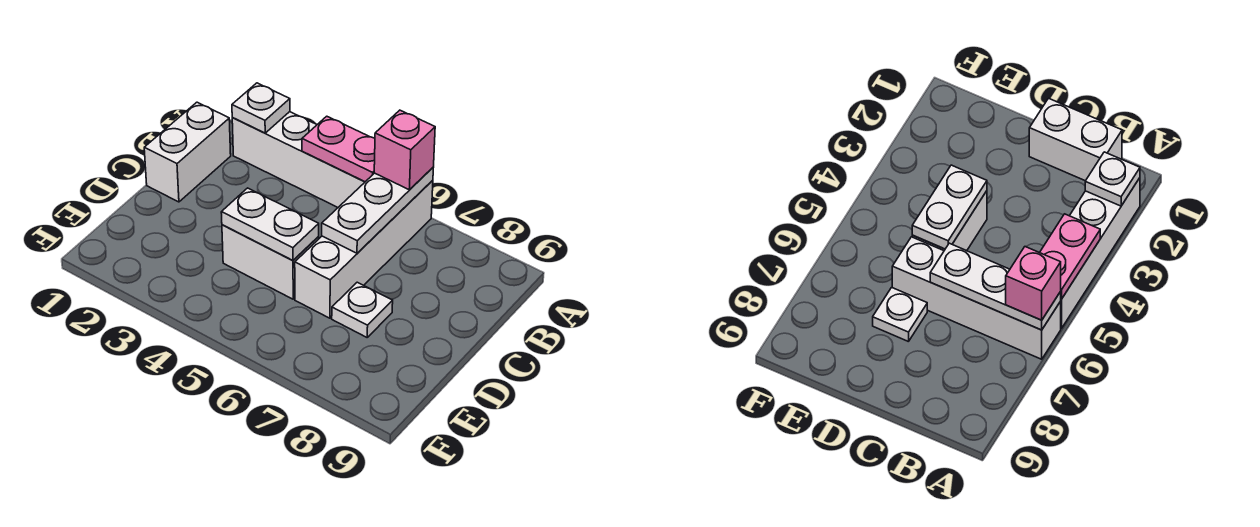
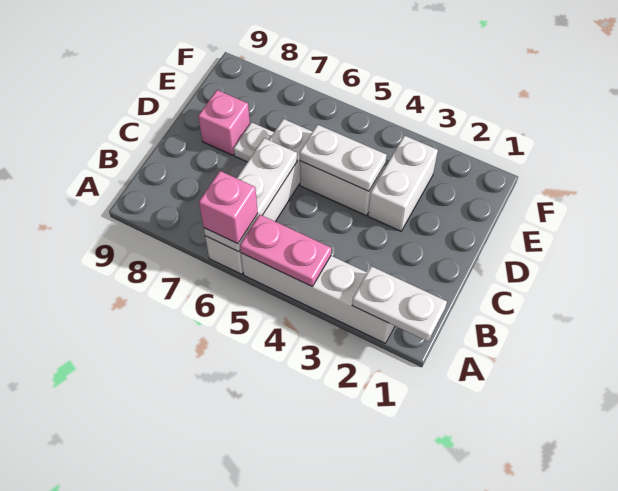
white 1x1 plate [232,83,290,133] -> white 1x2 plate [352,266,447,341]
white 1x2 brick [144,102,231,202] -> white 1x2 brick moved to [368,136,438,231]
none -> pink 1x1 brick [198,90,250,155]

